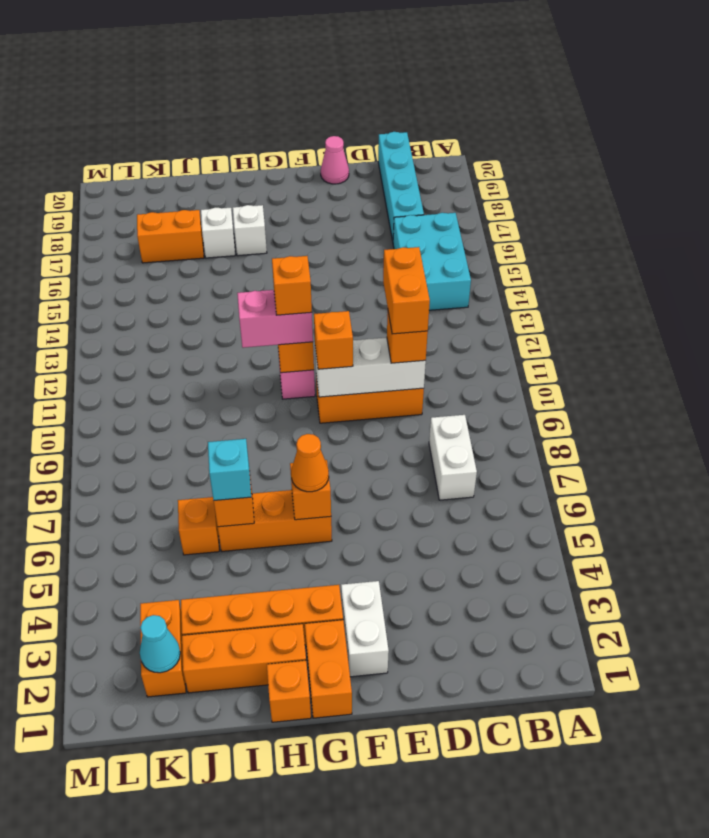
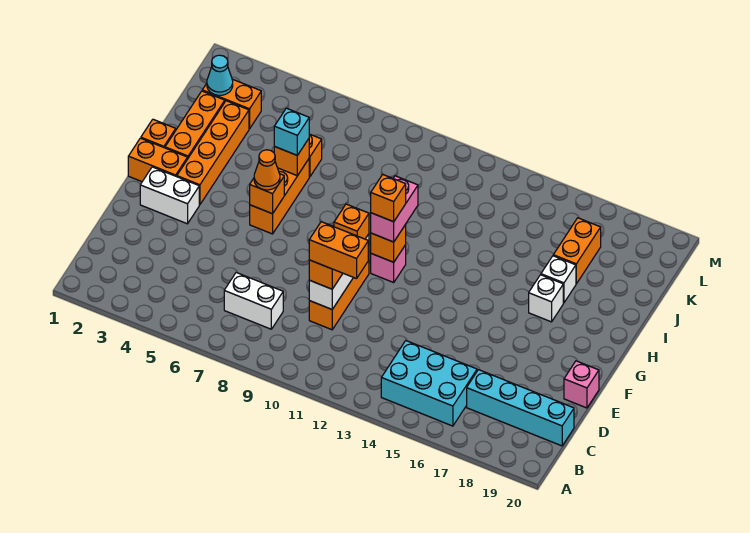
pink 1x1 cone [321,136,349,184] -> pink 1x1 brick [564,361,599,408]

